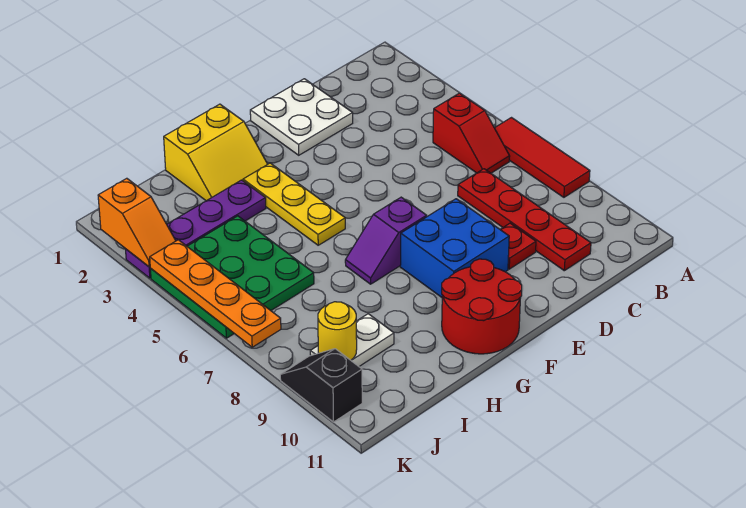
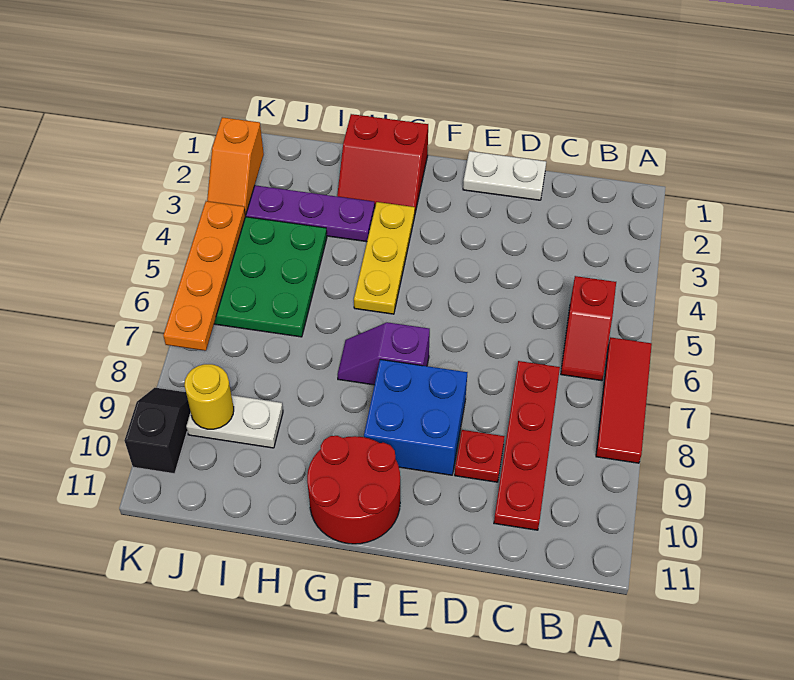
white 2x2 plate [250,79,353,155] -> white 1x2 plate [463,151,546,200]
yellow 2x2 slope [164,104,268,201] -> red 2x2 slope [337,114,428,213]

